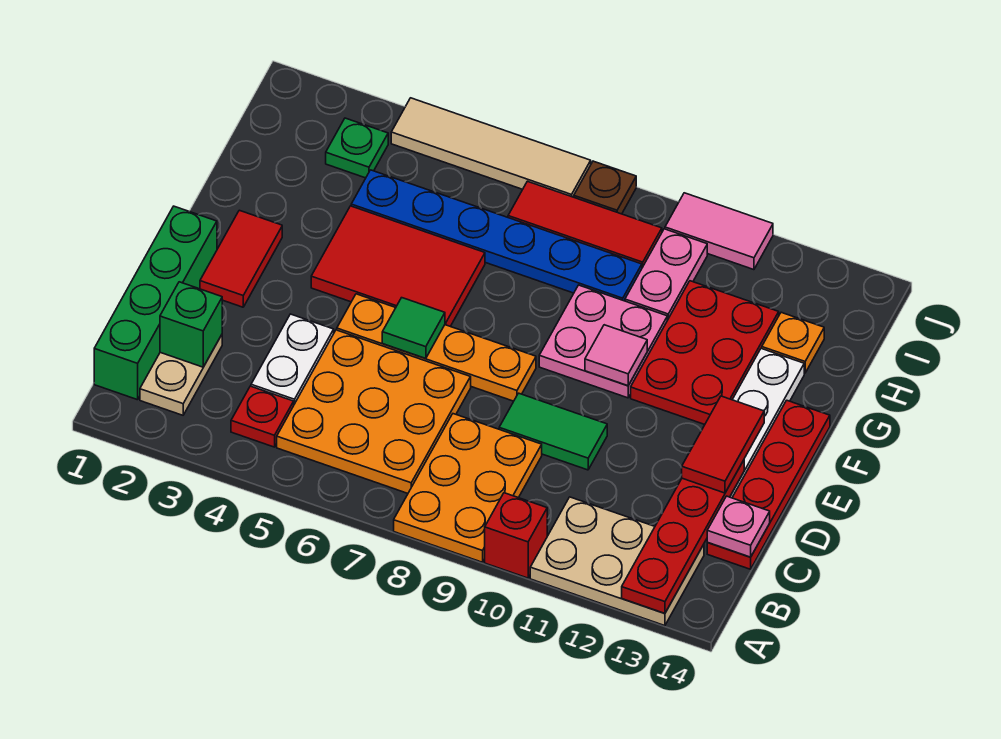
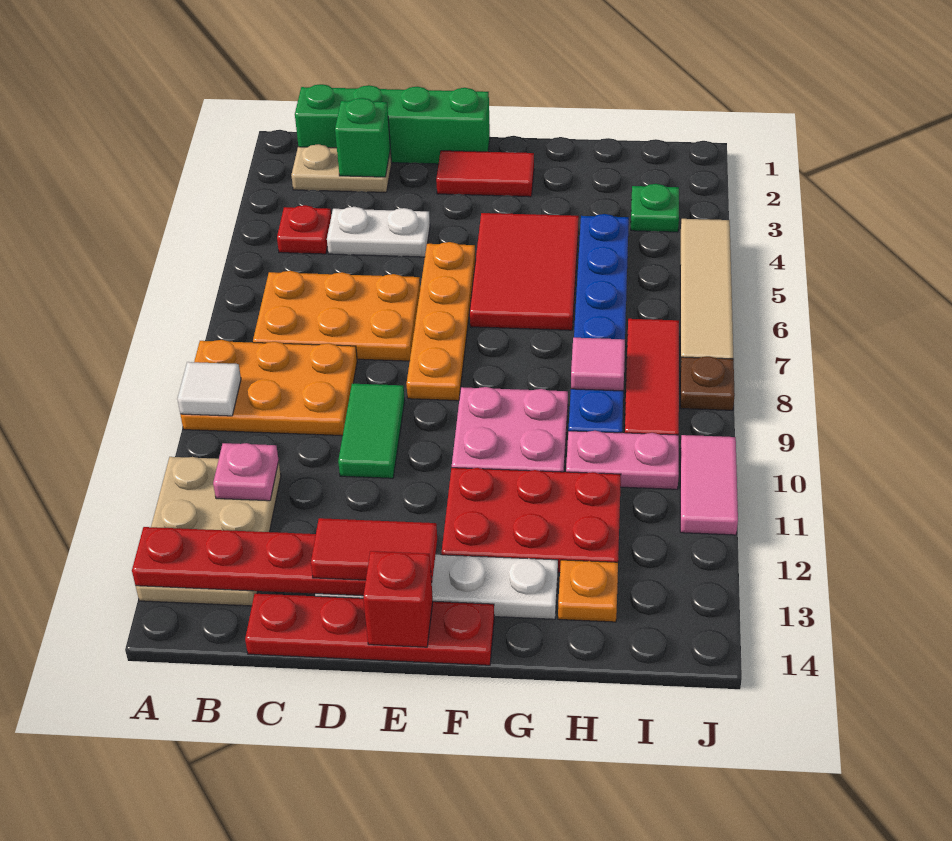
none -> white 1x1 tile [177,362,241,416]
red 1x1 brick [485,493,547,578] -> red 1x1 brick moved to [363,551,433,647]
orange 3x3 plate [277,330,471,493] -> orange 2x3 plate [253,271,420,361]
pink 1x1 plate [707,496,770,557] -> pink 1x1 plate moved to [213,443,279,501]
green 1x1 tile [382,298,445,358] -> none
pink 1x1 tile [585,325,647,386] -> pink 1x1 tile moved to [571,338,625,391]

